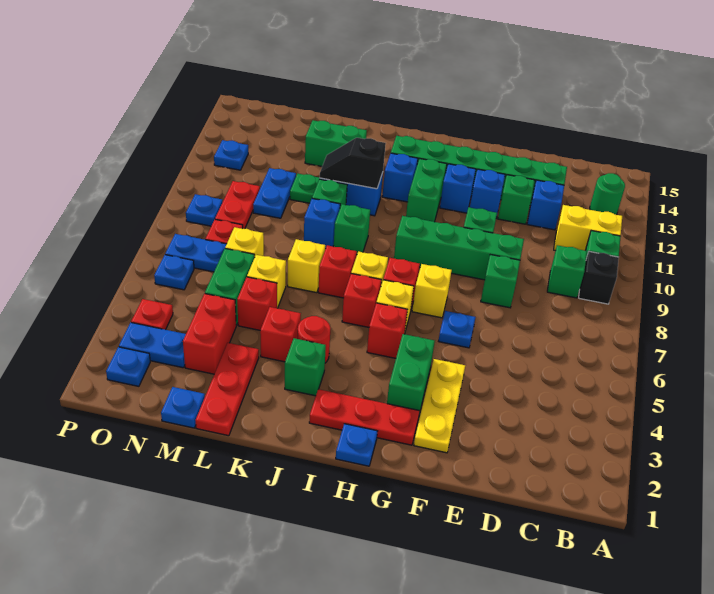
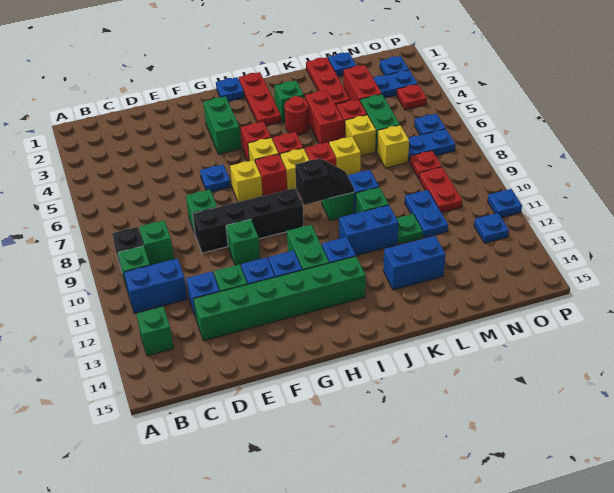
yellow 1x2 brick [554,205,622,251] -> blue 1x2 brick [124,258,188,313]
green 1x1 round brick [590,173,625,215] -> green 1x1 brick [136,307,174,356]
green 1x4 brick [394,216,524,280] -> black 1x4 brick [192,188,304,253]
yellow 1x3 plate [414,359,465,453] -> none
red 1x3 plate [309,389,419,445] -> red 1x3 plate turned to [239,72,281,126]
black 1x2 slope [320,138,386,189] -> black 1x2 slope moved to [295,159,354,205]
red 1x1 brick [260,307,301,362] -> red 1x2 brick [305,90,343,144]
green 1x2 brick [305,120,367,166] -> blue 1x2 brick [383,236,446,290]
blue 1x1 plate [186,194,223,226] -> blue 1x1 plate moved to [488,189,522,218]

